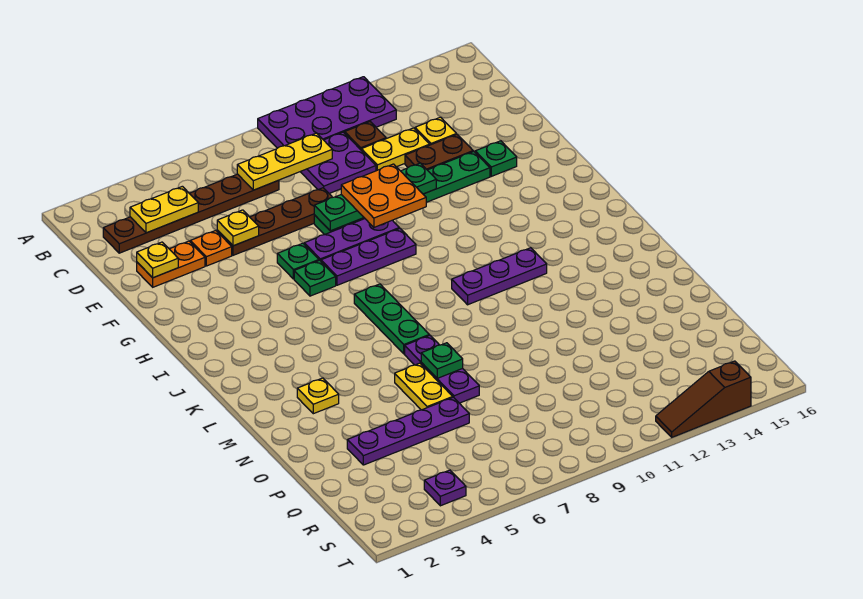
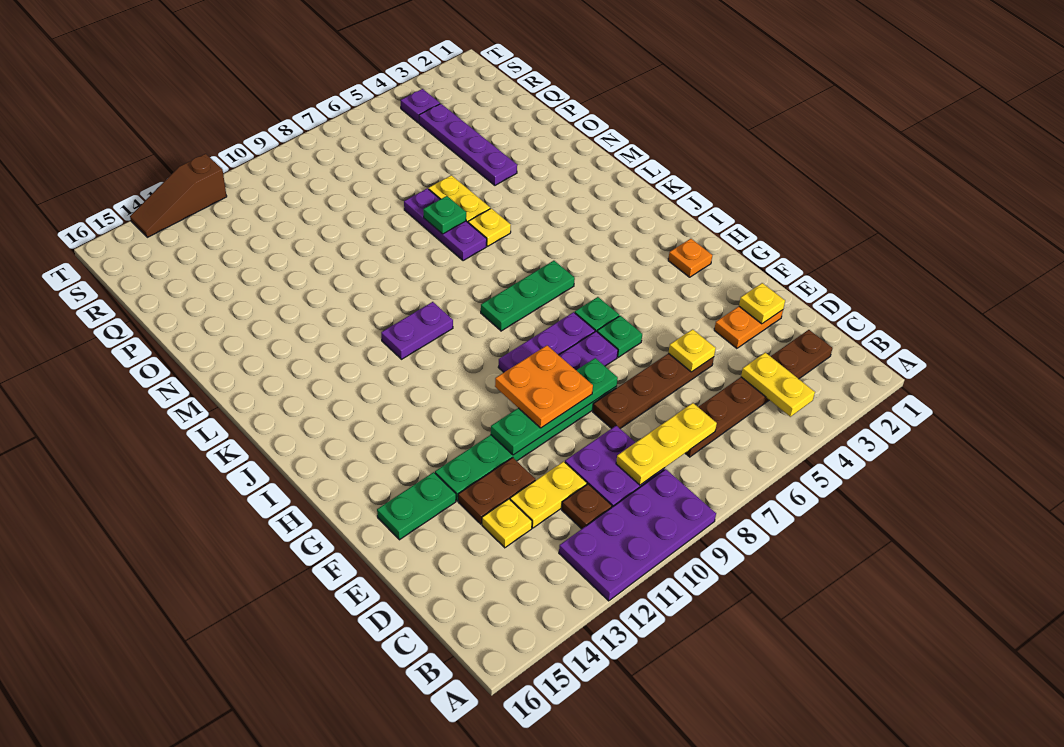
yellow 1x2 plate [130,186,198,233] -> yellow 1x2 plate turned to [741,353,815,417]
orange 1x1 plate [190,231,232,266] -> orange 1x1 plate moved to [668,239,712,277]
green 1x1 plate [475,141,517,176] -> green 1x2 plate [377,472,456,540]
green 1x3 plate [354,284,429,354] -> green 1x3 plate turned to [481,261,575,331]
purple 1x3 plate [452,248,547,305] -> purple 1x2 plate [381,302,453,359]
yellow 1x1 plate [297,378,339,414] -> yellow 1x1 plate moved to [468,208,511,246]
purple 1x4 plate [347,397,469,465] -> purple 1x4 plate turned to [419,104,517,185]
brown 1x3 slope [656,361,751,437] -> brown 1x3 slope turned to [130,154,227,237]

